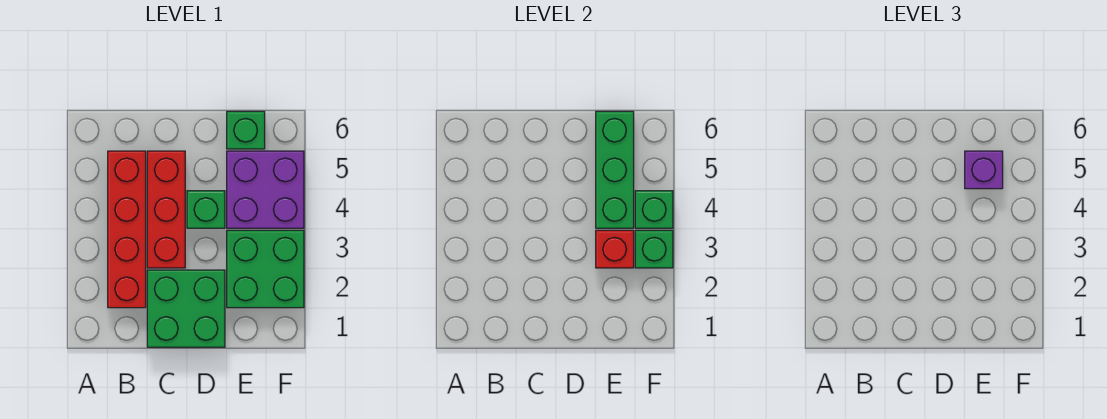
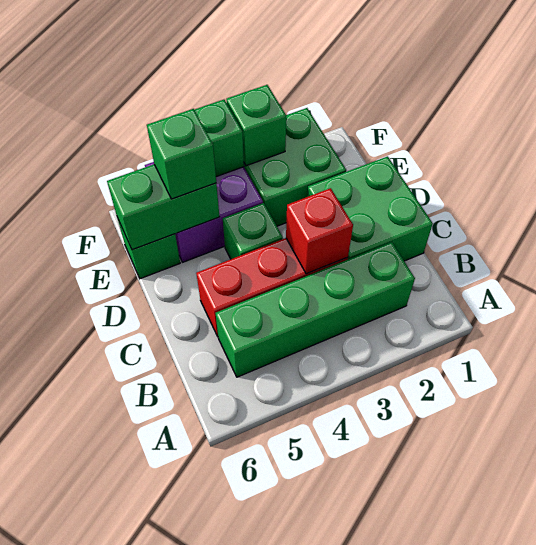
red 1x4 brick [108,151,146,308] -> green 1x4 brick [216,242,415,377]
red 1x1 brick [596,230,634,268] -> red 1x1 brick moved to [286,188,353,274]
green 1x3 brick [596,111,634,228] -> green 1x2 brick [107,164,219,250]
purple 1x1 brick [965,151,1003,189] -> green 1x1 brick [147,109,216,199]

